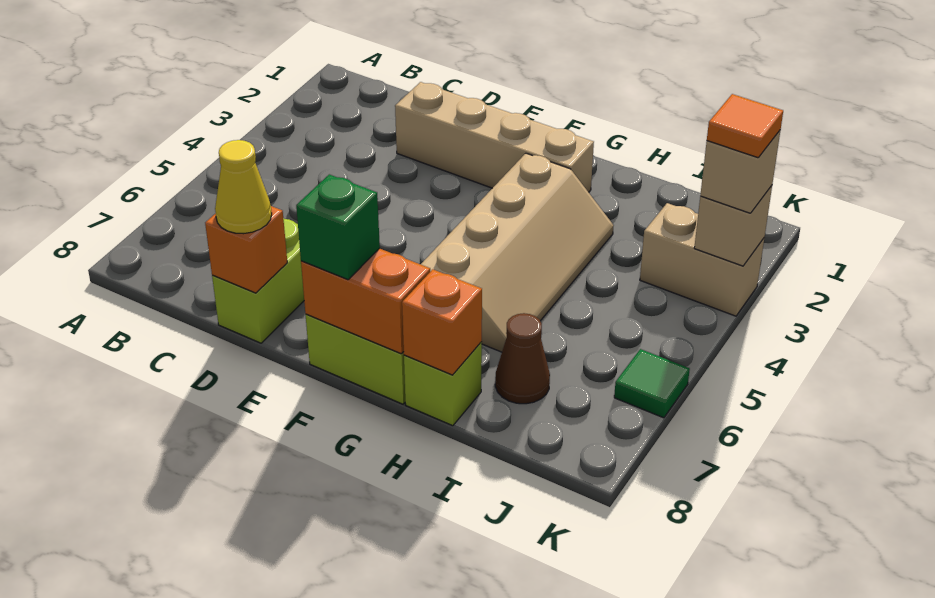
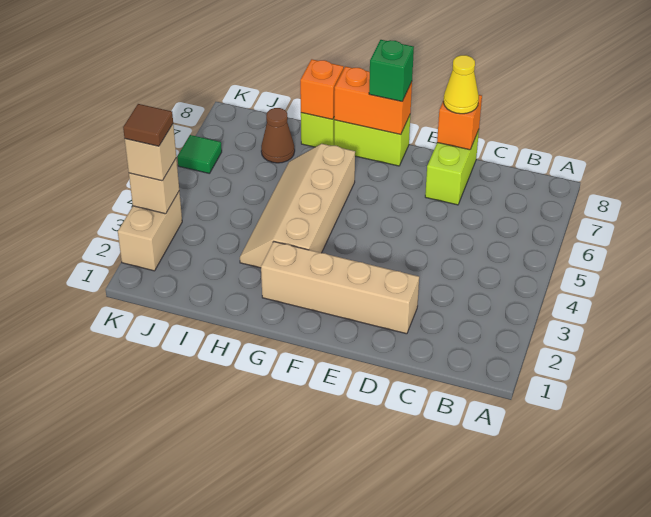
tan 1x2 brick [640,203,764,316] -> tan 1x2 brick turned to [118,191,182,271]
orange 1x1 tile [707,94,783,158] -> brown 1x1 tile [123,104,173,146]

